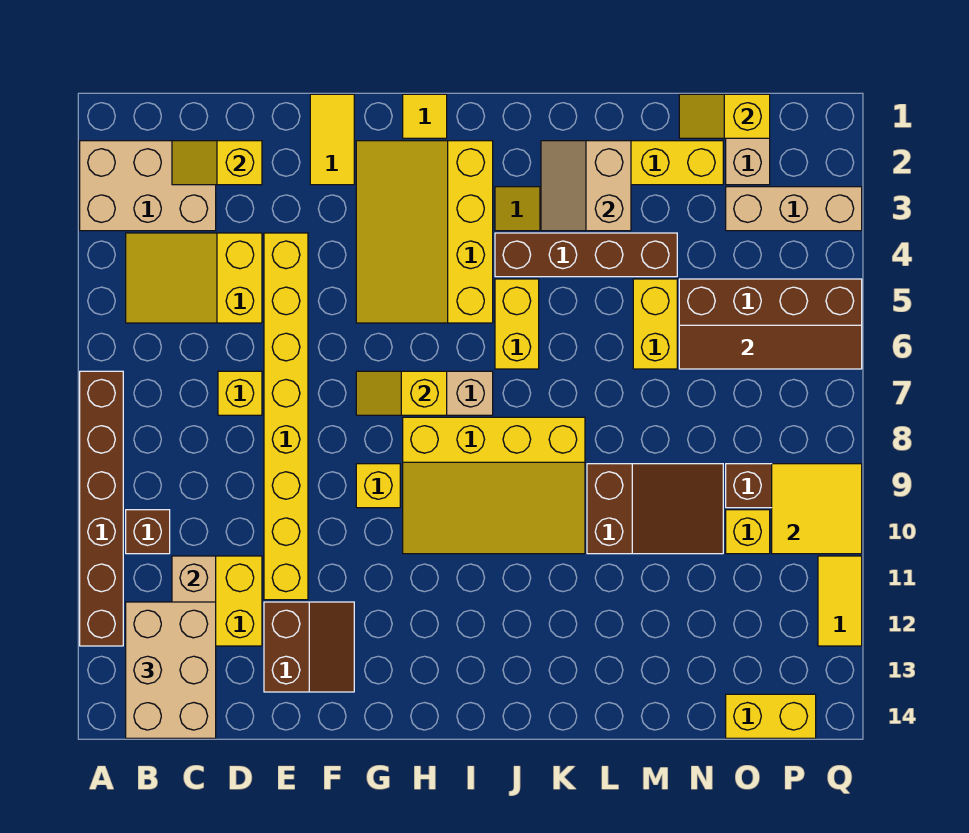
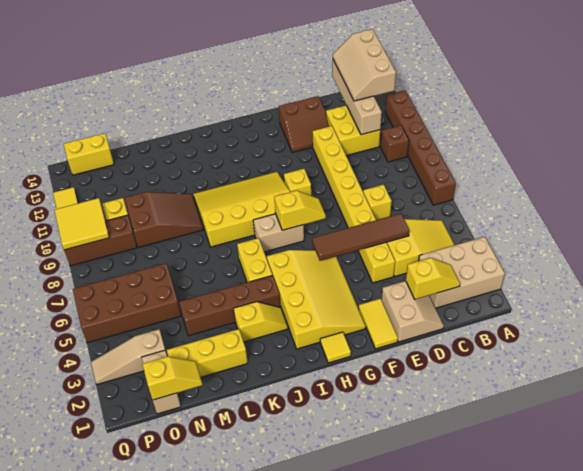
tan 2x3 brick [126,602,216,738] -> tan 2x3 slope [333,29,396,101]
brown 2x2 slope [264,602,354,692] -> brown 2x2 slope turned to [279,96,329,153]
tan 2x2 slope [541,141,631,231] -> tan 2x2 slope moved to [382,281,444,342]
brown 2x3 slope [587,464,723,554] -> brown 2x3 slope turned to [125,192,204,248]
yellow 1x2 brick [633,279,677,369] -> none
brown 1x4 tile [679,325,862,369] -> brown 1x4 tile moved to [312,214,409,261]
tan 1x3 brick [726,187,862,231] -> tan 1x3 slope [91,329,165,385]

